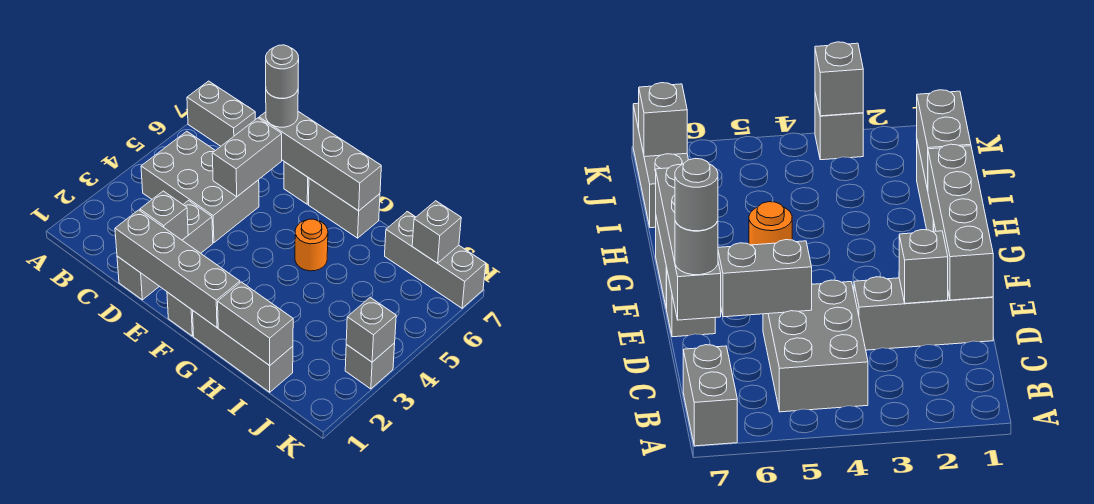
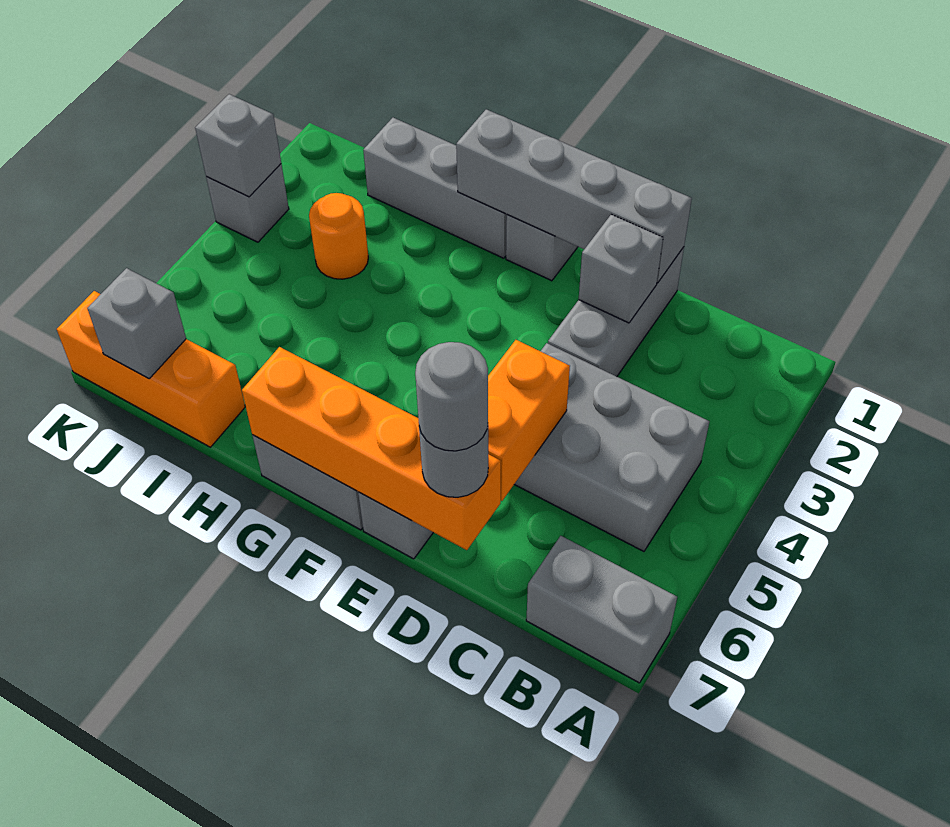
grey 1x2 brick [212,118,282,197] -> orange 1x2 brick [488,340,570,501]
grey 1x4 brick [259,112,381,211] -> orange 1x4 brick [242,347,501,550]
orange 1x1 round brick [295,219,328,271] -> orange 1x1 round brick moved to [309,193,368,279]
grey 1x2 brick [218,282,293,365] -> none
grey 1x3 brick [385,212,486,308] -> orange 1x3 brick [57,291,245,447]

